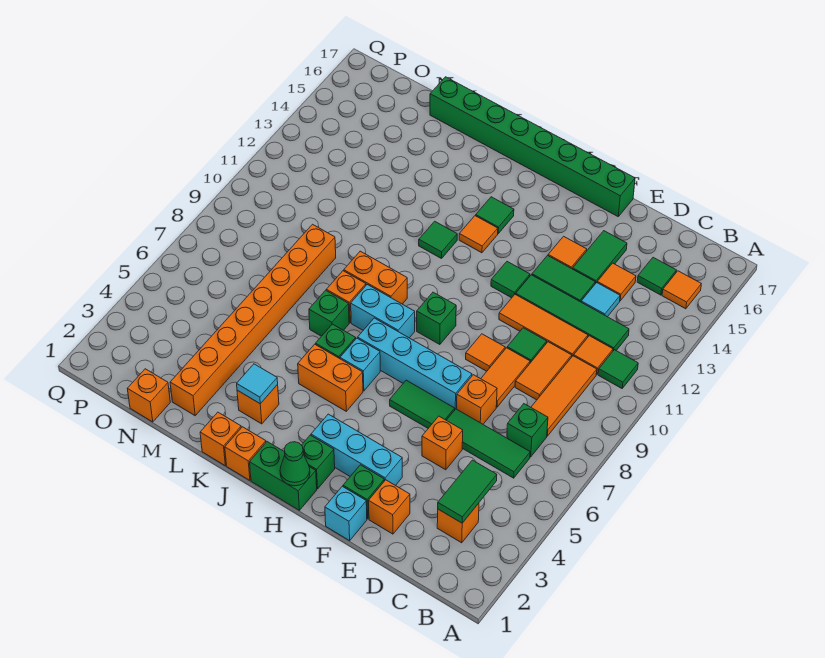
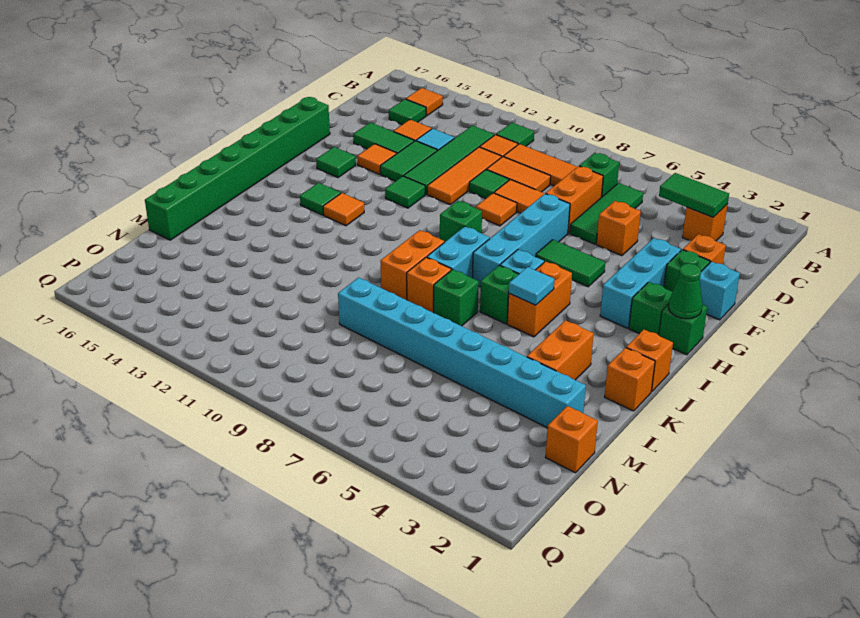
orange 1x1 brick [457,375,497,424] -> orange 1x2 brick [546,166,603,233]
green 1x2 tile [390,380,455,428] -> green 1x2 tile turned to [536,240,605,287]
green 1x2 brick [250,442,317,510] -> green 1x1 brick [659,304,707,355]
green 1x1 tile [419,221,457,259] -> green 1x1 tile moved to [316,147,356,178]
orange 1x1 brick [237,385,279,424] -> orange 1x2 brick [527,320,594,380]
cyan 1x1 tile [237,364,278,404] -> cyan 1x1 tile moved to [509,267,554,305]
orange 1x8 brick [170,224,336,416] -> cyan 1x8 brick [338,278,586,428]

